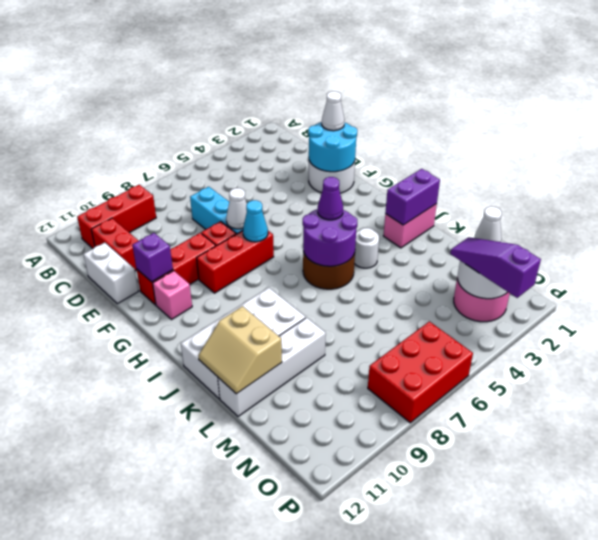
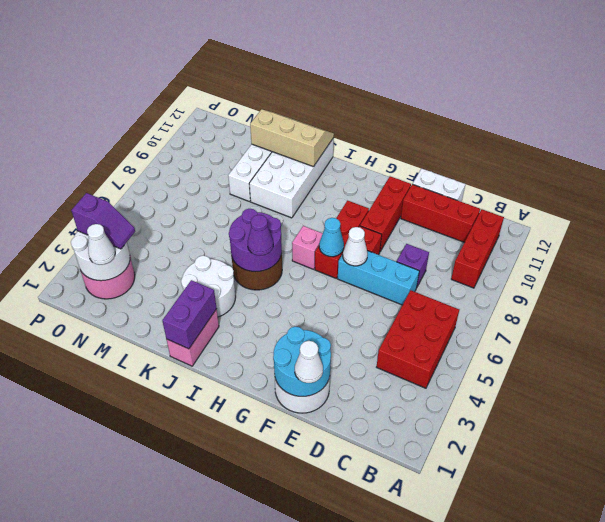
red 1x2 brick [91,218,138,271] -> red 1x3 brick [401,184,480,242]
purple 1x1 brick [132,233,173,282] -> purple 1x1 brick moved to [397,244,429,287]
pink 1x1 brick [153,271,192,319] -> pink 1x1 brick moved to [292,226,323,269]
white 1x1 round brick [354,228,379,268] -> white 2x2 round brick [181,256,236,317]
tan 2x2 slope [198,306,282,394] -> tan 2x3 slope [250,109,334,167]
purple 1x3 slope [450,237,541,298] -> purple 1x2 slope [71,193,135,249]
red 2x3 brick [368,322,473,423] -> red 2x3 brick moved to [377,290,459,388]

